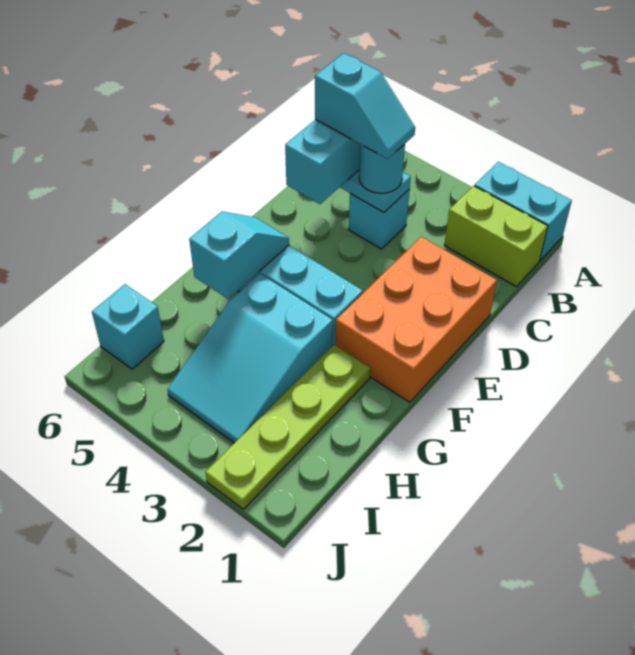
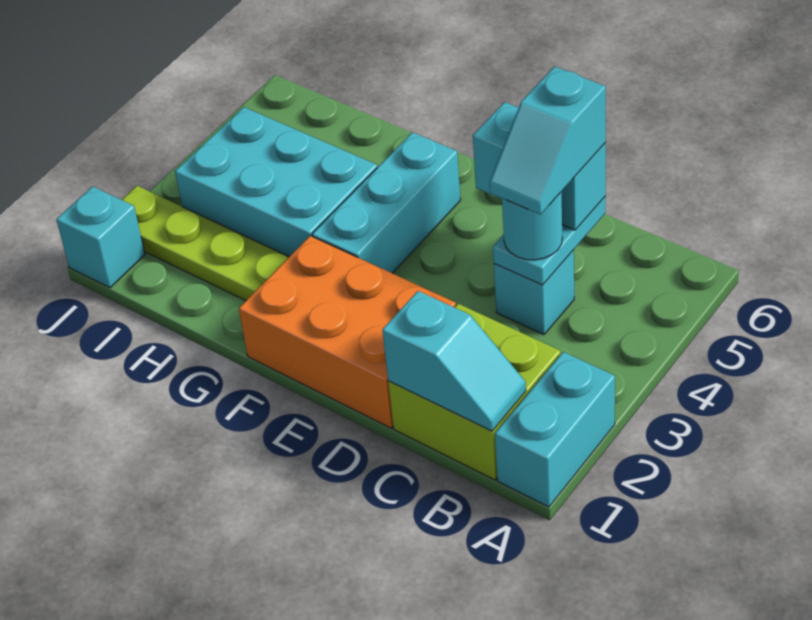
lime 1x2 brick [444,186,548,286] -> lime 2x2 brick [388,304,561,480]
cyan 1x2 slope [189,212,289,299] -> cyan 1x2 slope moved to [382,291,526,431]
cyan 2x3 slope [167,274,333,443] -> cyan 2x3 brick [175,107,377,257]
cyan 1x1 brick [92,284,164,369] -> cyan 1x1 brick moved to [56,186,145,288]

